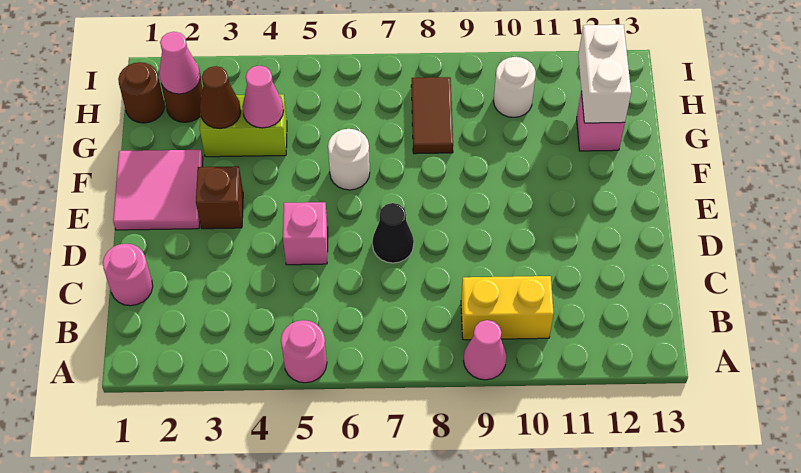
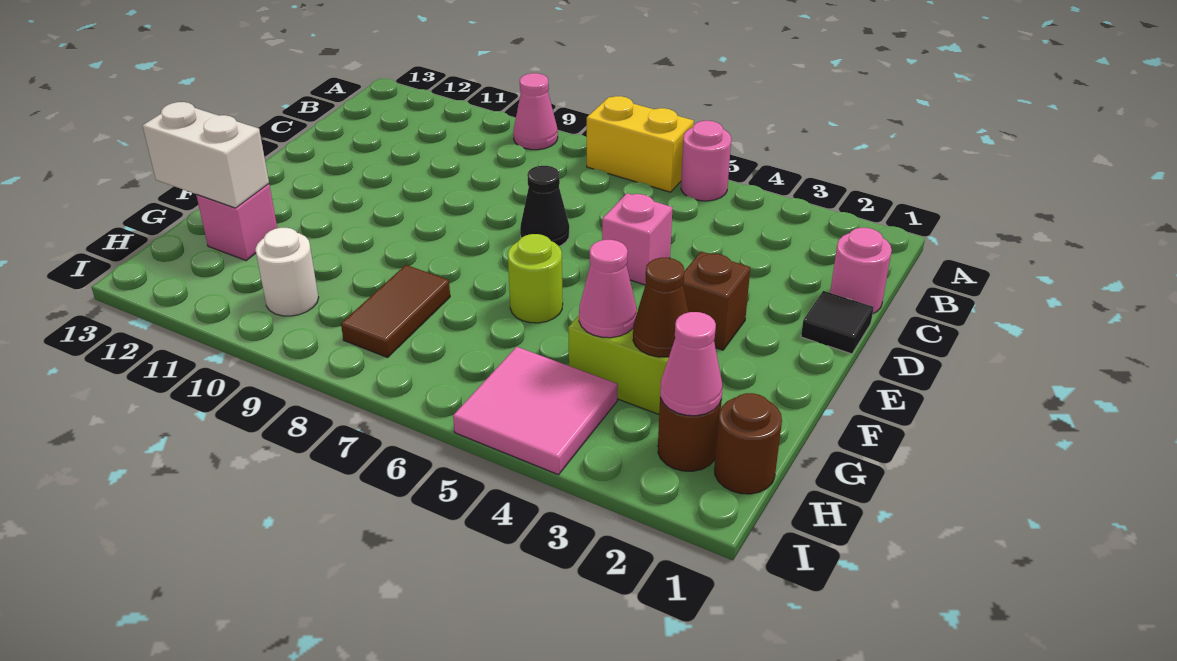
yellow 1x2 brick [461,276,554,340] -> yellow 1x2 brick moved to [587,96,694,192]
none -> black 1x1 tile [801,291,874,354]
pink 2x2 tile [113,150,203,230] -> pink 2x2 tile moved to [453,347,618,475]
white 1x1 round brick [328,129,370,190] -> lime 1x1 round brick [508,234,563,323]
white 1x2 brick [578,25,631,123] -> white 1x2 brick turned to [142,102,269,208]

